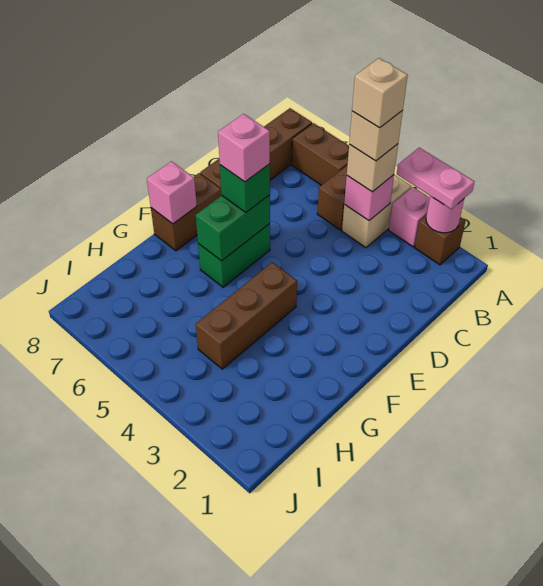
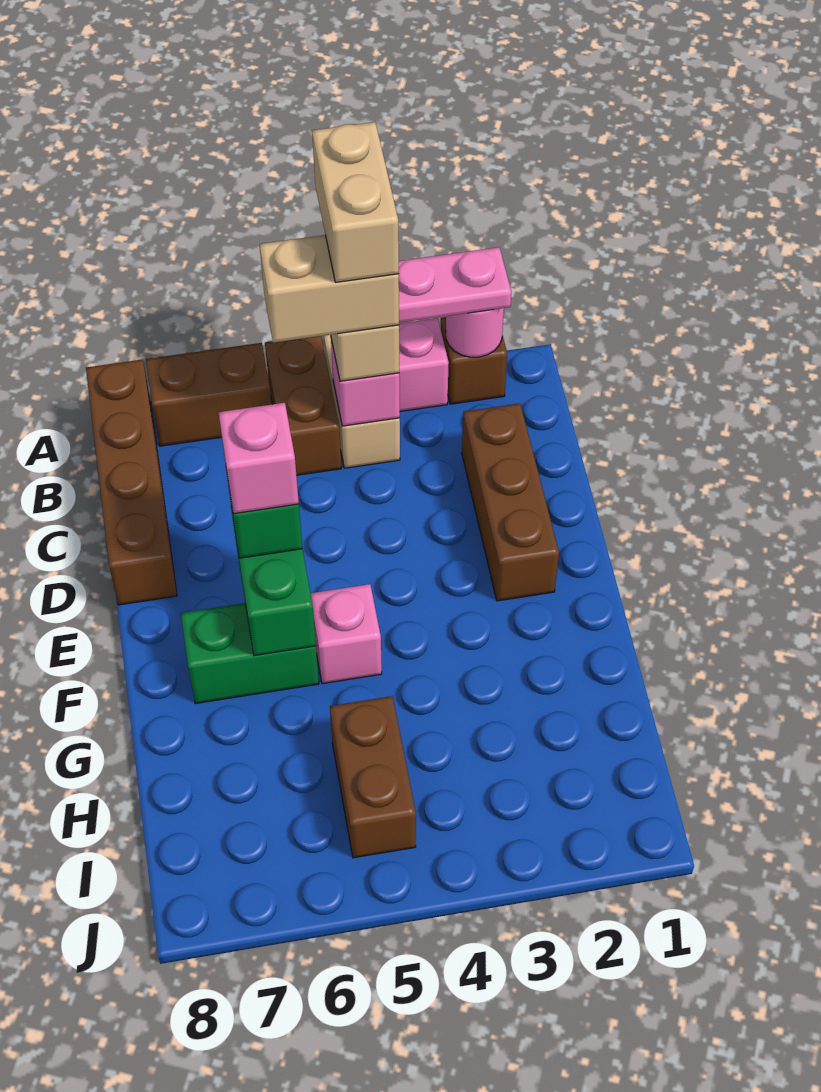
tan 1x1 brick [349,111,403,161] -> tan 1x2 brick [260,235,399,343]
tan 1x1 brick [352,58,408,128] -> tan 1x2 brick [312,122,399,282]
green 1x2 brick [198,224,270,287] -> green 1x2 brick turned to [181,603,319,704]
brown 1x2 brick [151,173,222,251] -> brown 1x2 brick moved to [330,696,416,858]
brown 1x3 brick [196,262,297,369] -> brown 1x3 brick moved to [462,403,559,601]
pink 1x1 brick [147,161,197,224] -> pink 1x1 brick moved to [311,584,382,684]

